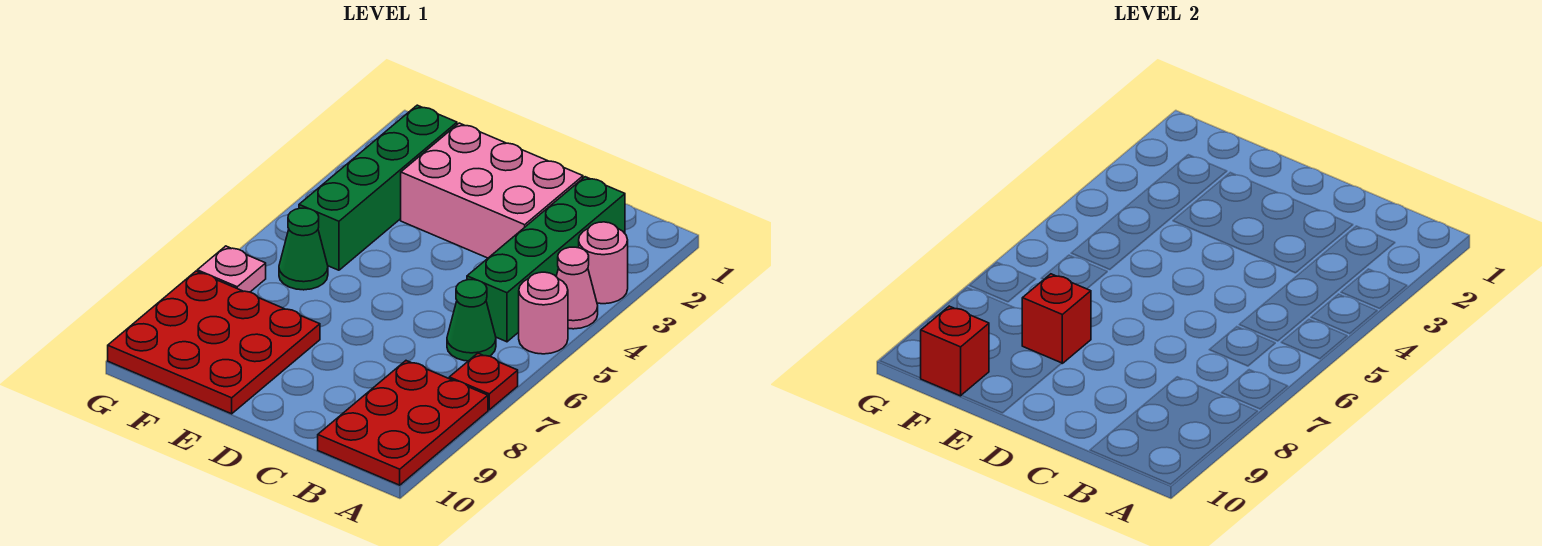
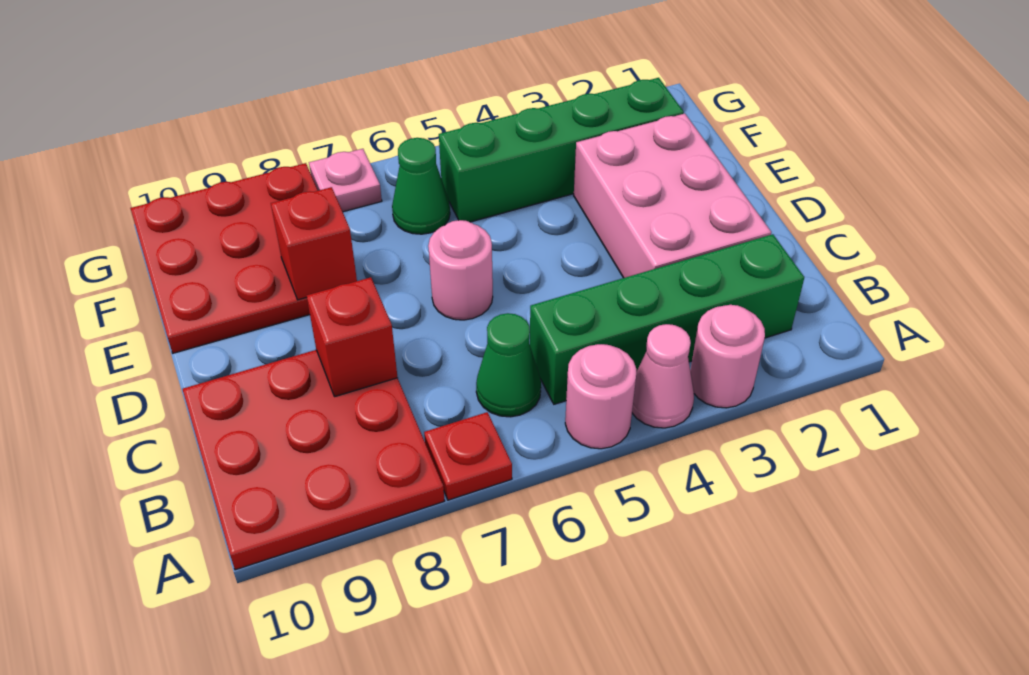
red 2x3 plate [318,361,488,485] -> red 3x3 plate [182,350,444,570]
none -> pink 1x1 round brick [428,220,493,320]
red 1x1 brick [921,306,989,396] -> red 1x1 brick moved to [307,277,398,397]

